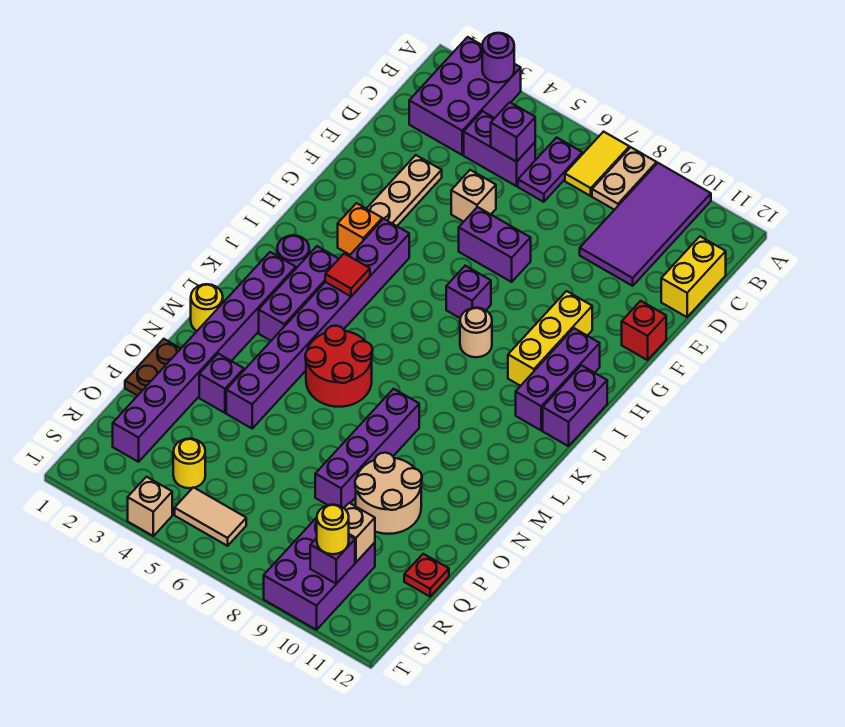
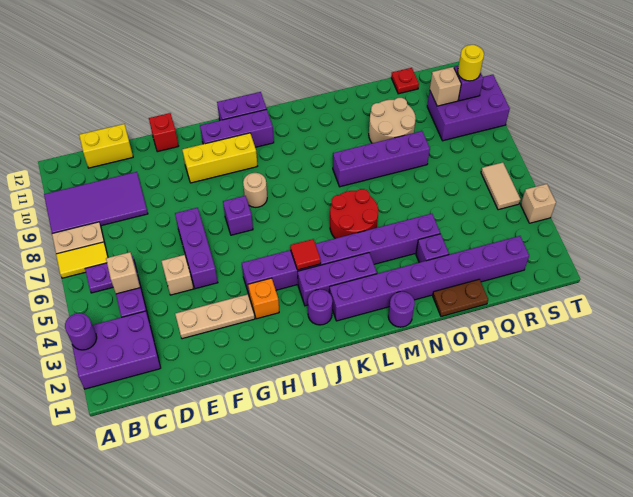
purple 1x1 brick [491,102,535,162] -> tan 1x1 brick [106,252,140,294]
purple 1x2 brick [459,207,531,282] -> purple 1x3 brick [175,208,218,289]
yellow 1x1 round brick [191,284,223,331] -> purple 1x1 round brick [388,292,415,327]
yellow 1x1 round brick [173,439,205,488] -> none

